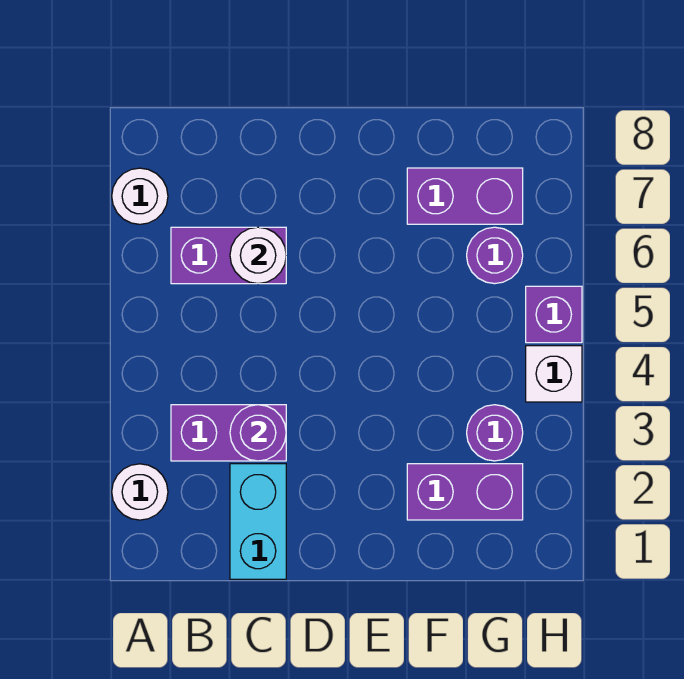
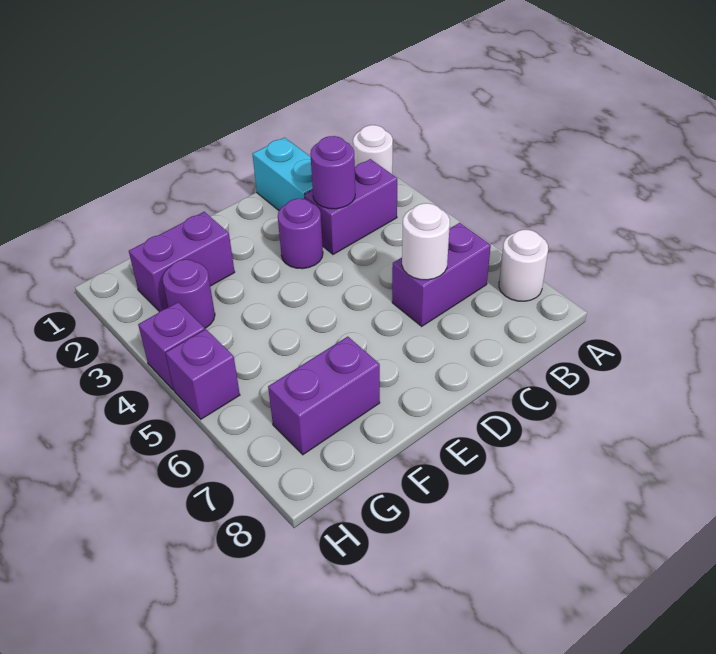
purple 1x1 round brick [467,227,523,284] -> purple 1x1 round brick moved to [278,199,323,269]
white 1x1 brick [526,346,582,402] -> purple 1x1 brick [138,302,205,390]

